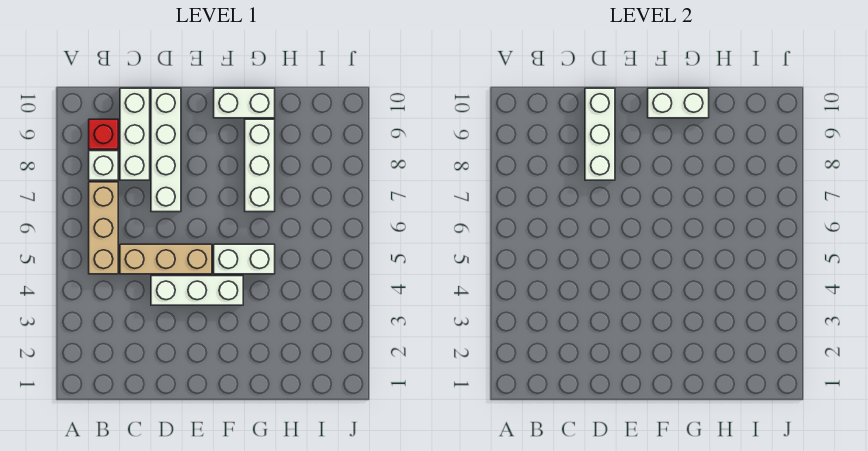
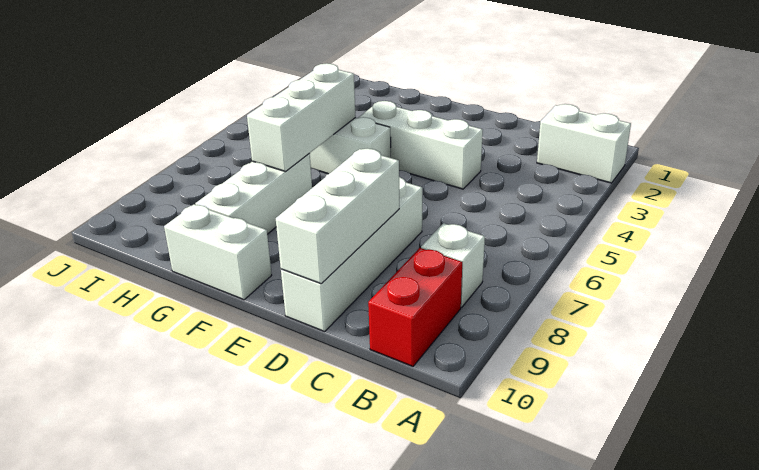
tan 1x3 brick [89,182,118,274] -> none
red 1x1 brick [89,119,118,149] -> red 1x2 brick [368,248,462,366]
tan 1x3 brick [120,244,212,274] -> none
white 1x3 brick [120,88,150,180] -> white 1x3 brick moved to [247,63,356,172]
white 1x2 brick [648,88,709,118] -> white 1x2 brick moved to [537,104,631,183]

